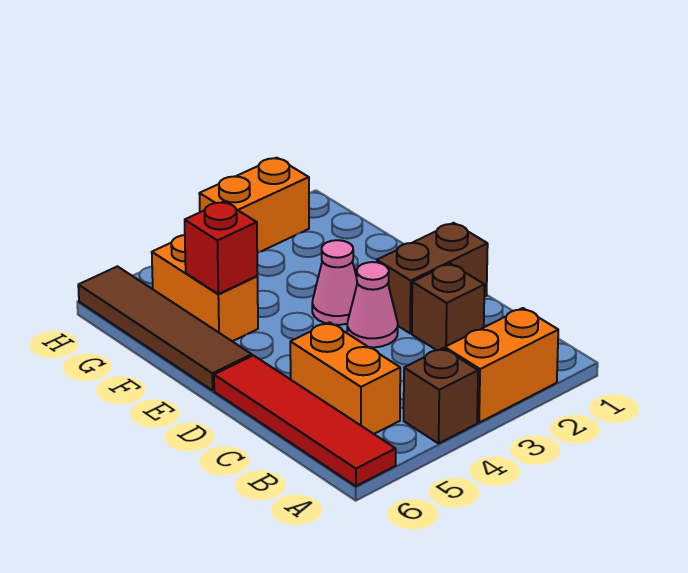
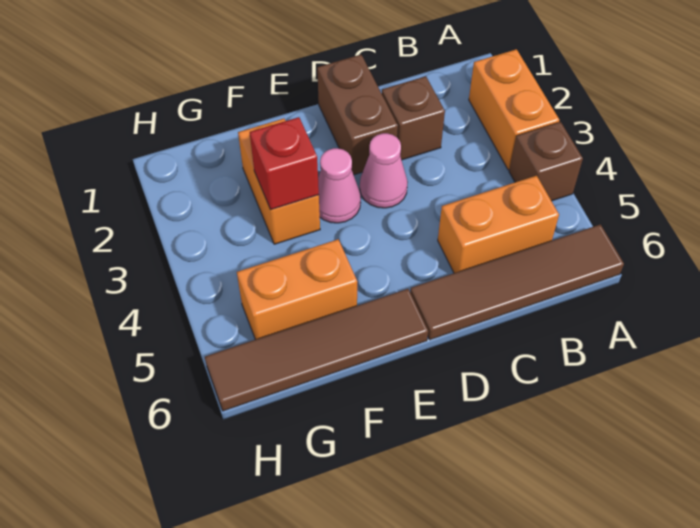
red 1x4 tile [214,355,396,486] -> brown 1x4 tile [410,224,624,340]
red 1x1 brick [185,202,257,294] -> red 1x1 brick moved to [250,117,319,210]
orange 1x2 brick [199,158,309,253] -> orange 1x2 brick moved to [238,119,320,244]

